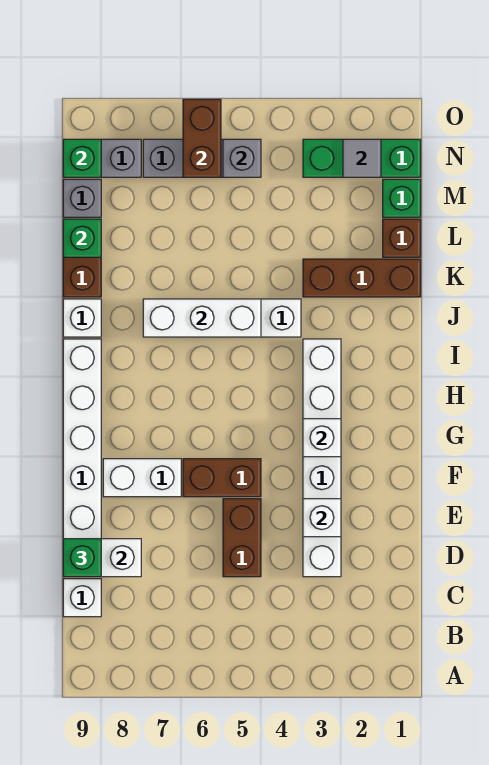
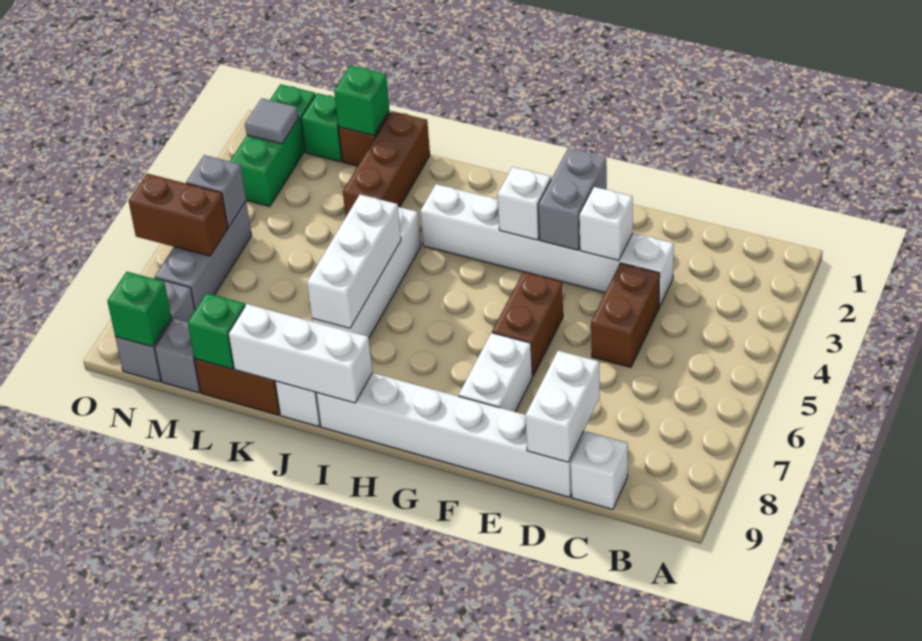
brown 1x2 brick [223,499,261,577] -> brown 1x2 brick turned to [591,263,660,367]
green 1x1 brick [63,539,101,577] -> green 1x1 brick moved to [334,66,389,135]
none -> grey 1x2 brick [538,148,607,250]
none -> white 1x3 brick [228,304,372,403]

